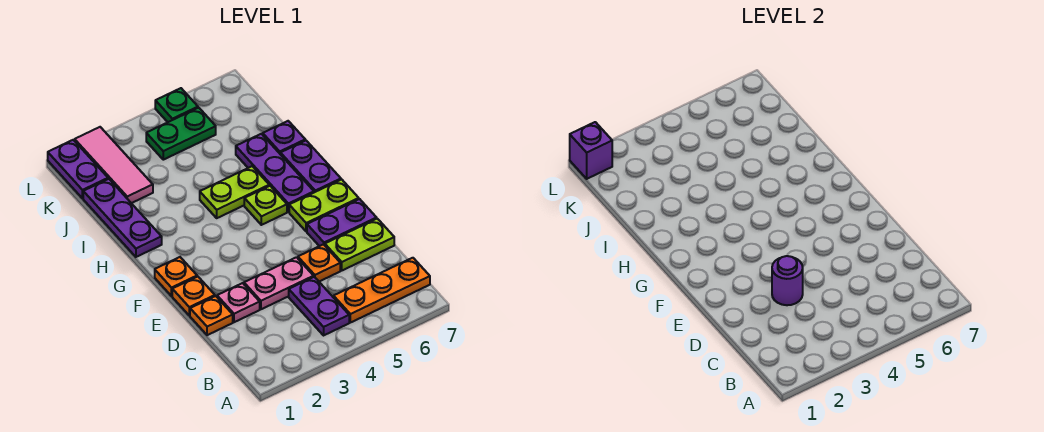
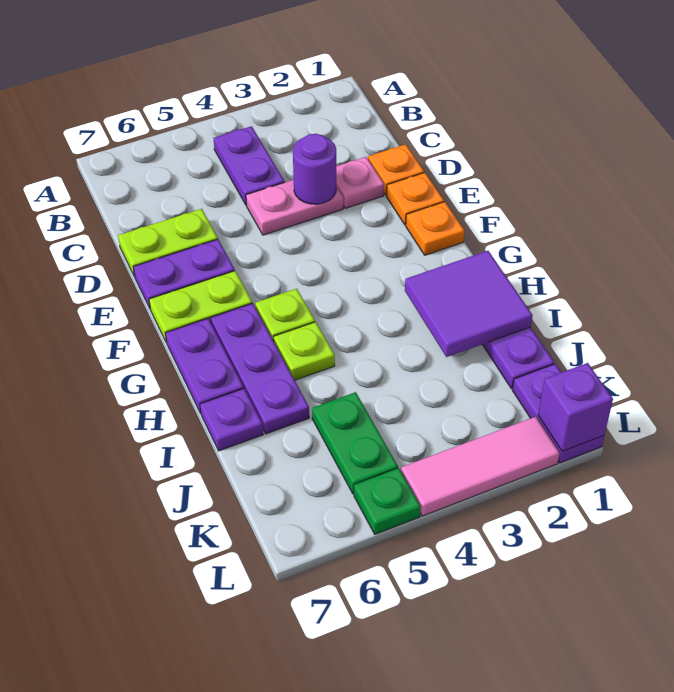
orange 1x3 plate [334,258,430,323] -> none
orange 1x1 plate [298,244,340,282] -> none
none -> purple 2x2 tile [405,251,533,357]
lime 1x2 plate [200,166,269,218] -> lime 1x1 plate [274,322,335,380]
pink 1x3 tile [75,127,153,203] -> pink 1x3 tile turned to [401,417,560,516]
green 1x2 plate [146,108,216,160] -> green 1x2 plate turned to [312,392,398,494]

